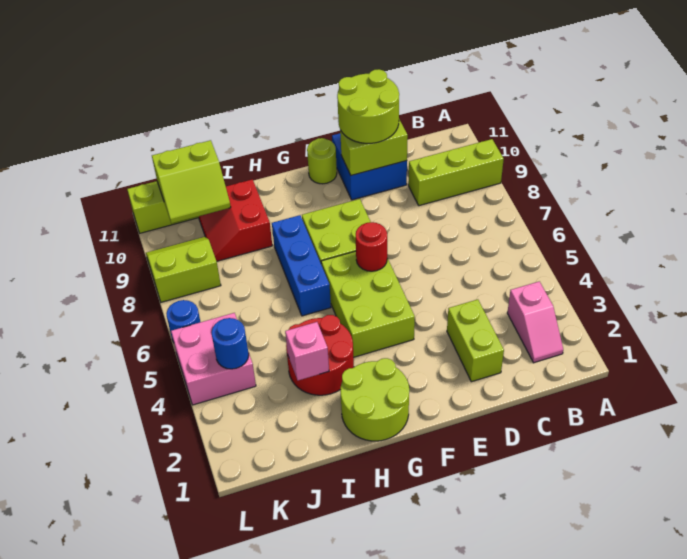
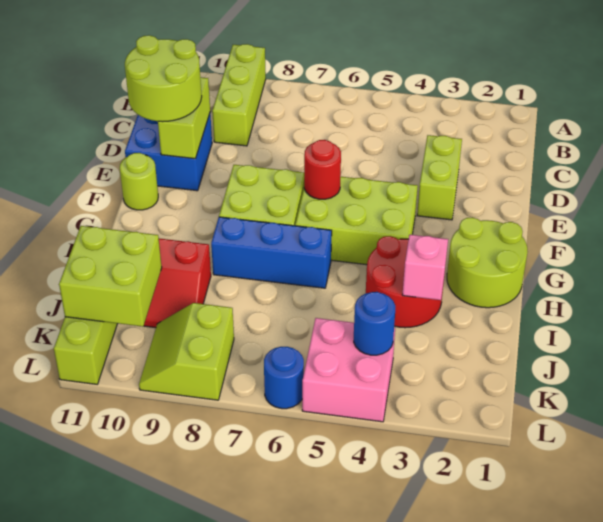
pink 1x2 slope [507,281,563,363] -> none
lime 1x2 brick [447,299,504,382] -> lime 1x2 brick turned to [417,135,462,220]
lime 2x2 slope [152,140,231,223] -> lime 2x2 brick [59,226,162,327]

